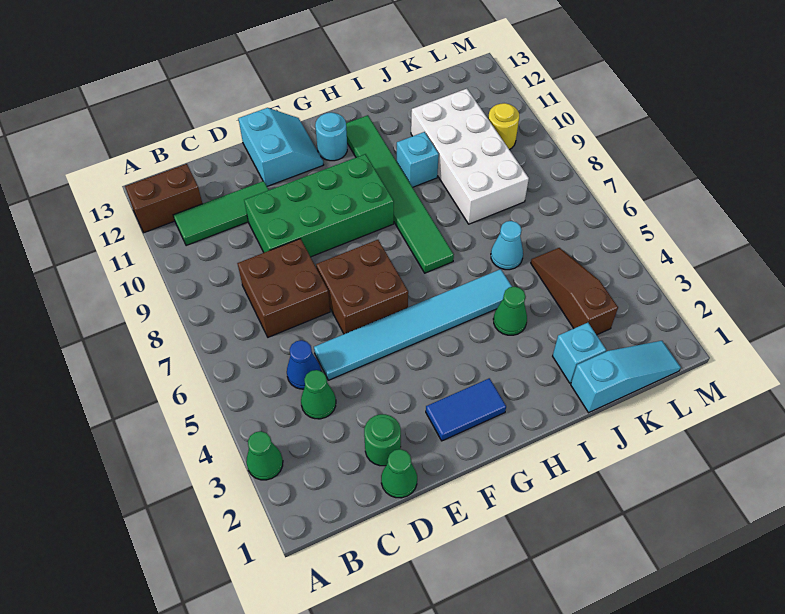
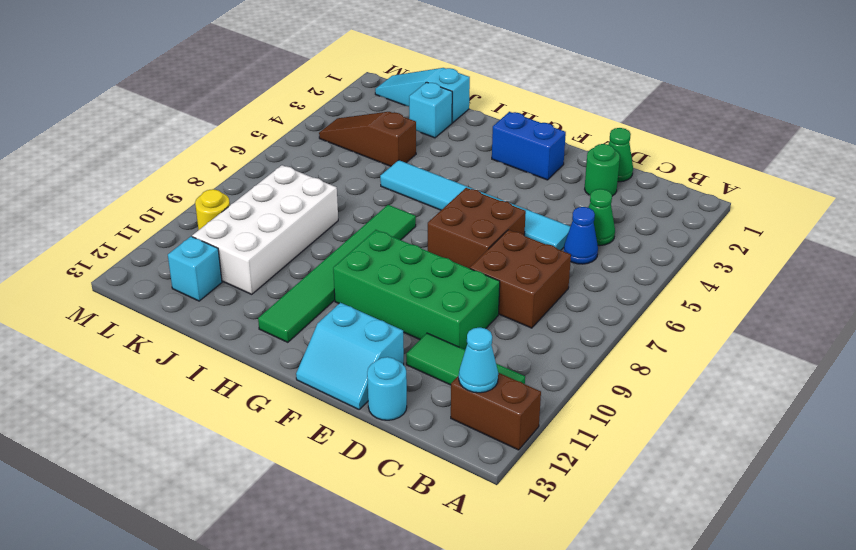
green 1x1 cone [246,431,283,480] -> none
cyan 2x2 slope [238,108,323,186] -> cyan 2x2 slope turned to [296,303,404,409]
blue 1x2 tile [426,378,506,441] -> blue 1x2 brick [492,112,566,180]
cyan 1x1 round brick [315,112,347,161] -> cyan 1x1 round brick moved to [367,357,407,420]
green 1x1 cone [493,287,527,335] -> none
cyan 1x1 brick [397,132,439,187] -> cyan 1x1 brick moved to [168,237,222,301]
cyan 1x1 cone [491,221,523,270] -> cyan 1x1 cone moved to [459,328,498,393]
brown 1x3 slope [531,248,618,335] -> brown 1x3 slope turned to [319,112,416,166]

